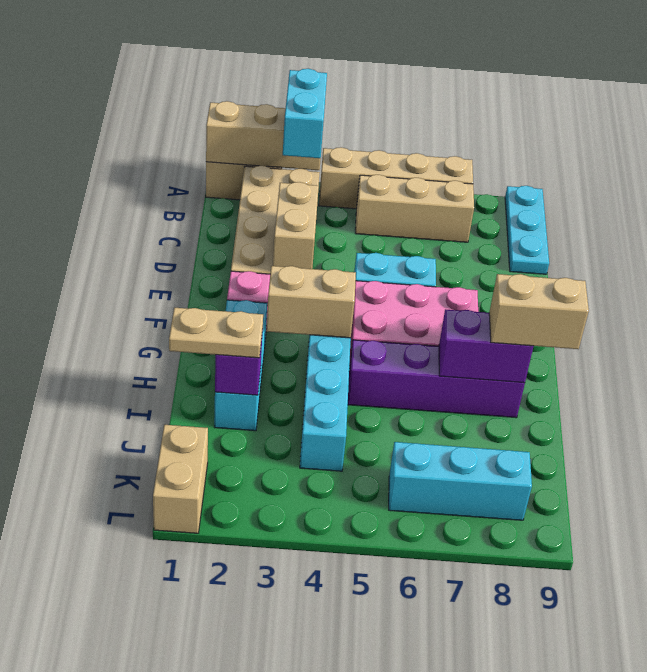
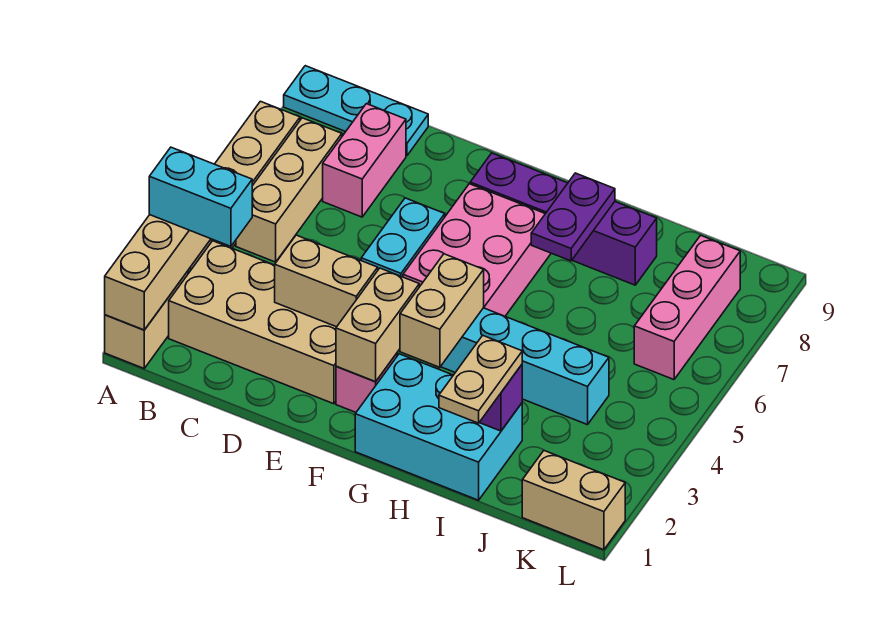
none -> pink 1x2 brick [323,104,406,217]
cyan 1x3 brick [214,300,267,431] -> cyan 2x3 brick [355,354,522,500]
purple 1x4 brick [348,340,525,418] -> purple 1x4 brick turned to [470,153,657,285]
purple 1x2 brick [439,309,533,383] -> purple 1x2 plate [531,173,615,261]
tan 1x2 brick [489,274,589,349] -> tan 1x2 brick moved to [336,268,419,382]
cyan 1x3 brick [389,442,532,520] -> pink 1x3 brick [634,235,740,380]

